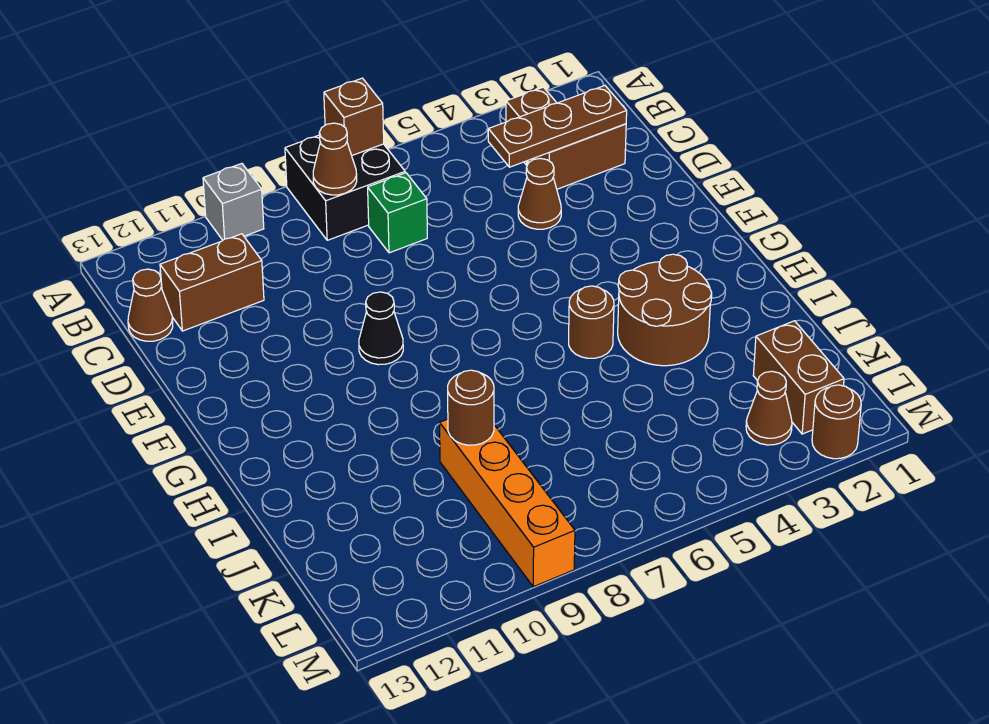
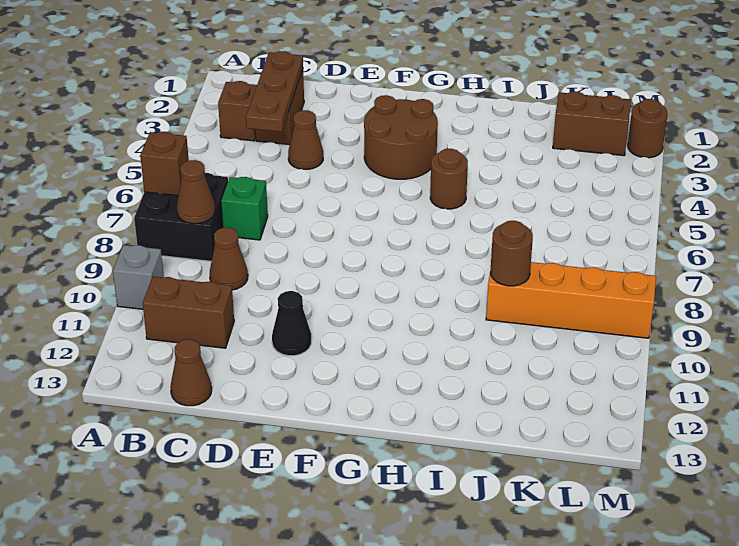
brown 1x2 brick [160,234,264,331] -> brown 1x2 brick turned to [143,277,234,348]
black 1x1 cone [359,292,403,365] -> black 1x1 cone moved to [272,291,311,356]
brown 2x2 round brick [618,254,712,366] -> brown 2x2 round brick moved to [364,95,438,179]
brown 1x1 cone [746,371,792,445] -> brown 1x1 cone moved to [210,228,248,290]

